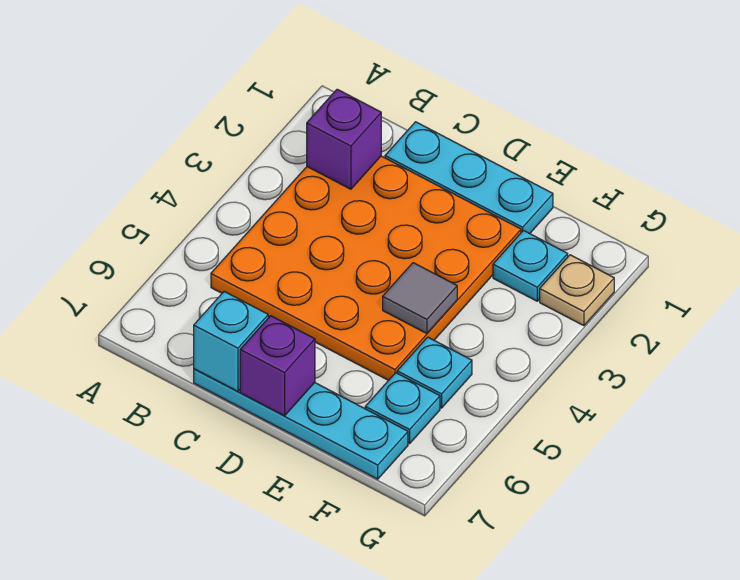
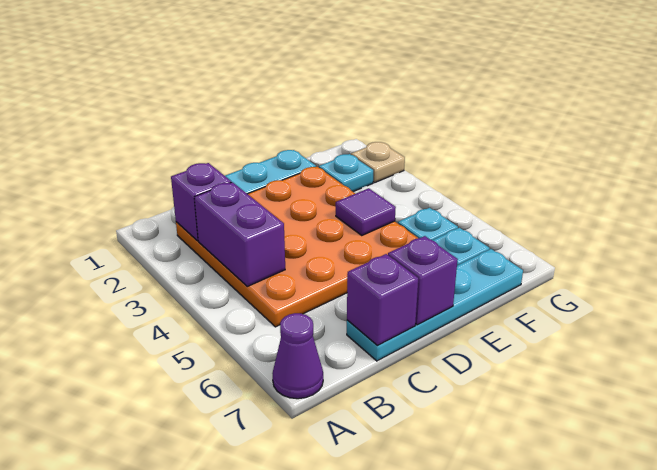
none -> purple 1x1 cone [272,313,323,399]
none -> purple 1x2 brick [194,182,285,286]
cyan 1x1 brick [194,292,268,391] -> purple 1x1 brick [347,254,418,345]
grey 1x1 tile [383,263,457,333] -> purple 1x1 tile [336,188,396,235]

